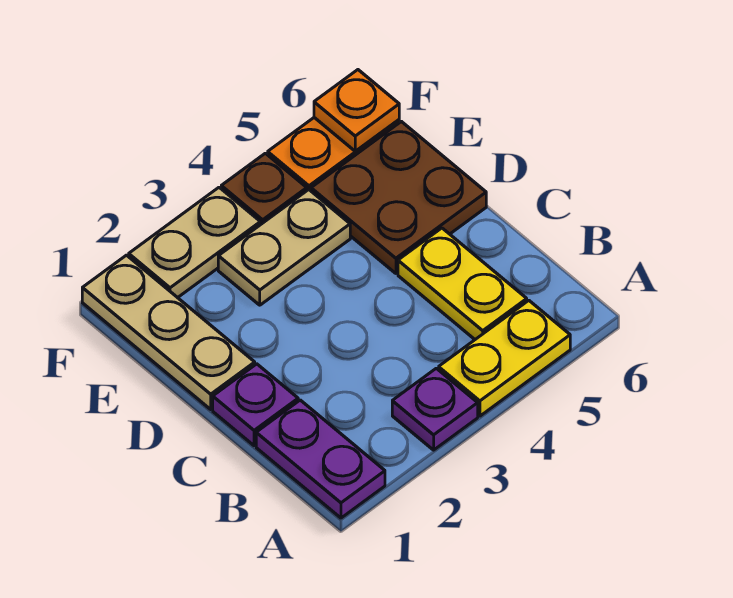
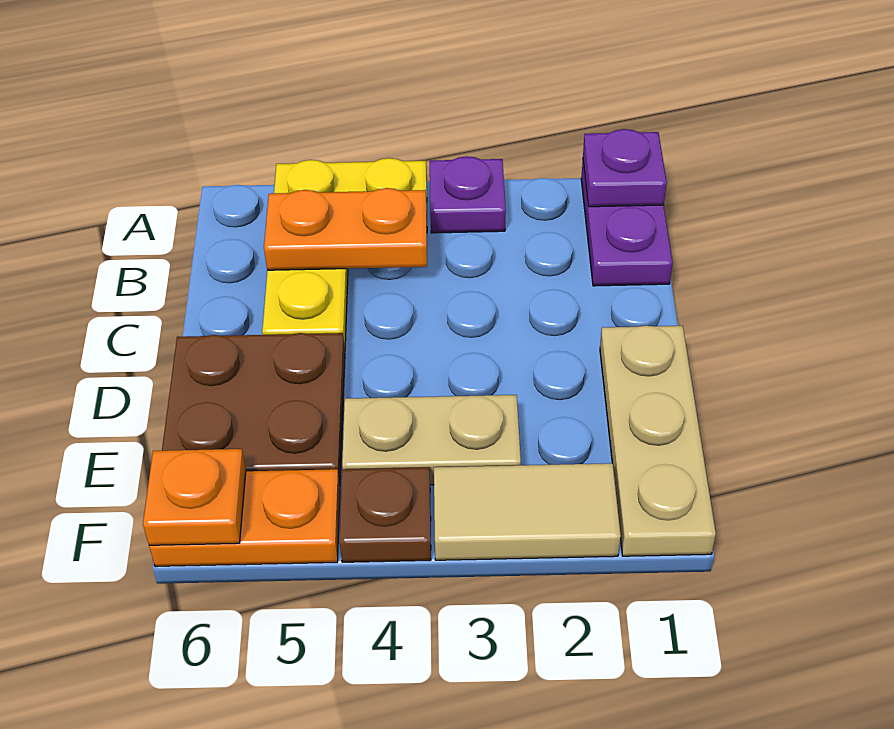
none -> orange 1x2 plate [264,188,427,270]
purple 1x1 plate [213,364,298,446] -> purple 1x1 plate moved to [583,129,667,207]
tan 1x2 plate [129,187,260,298] -> tan 1x2 tile [434,463,621,560]

